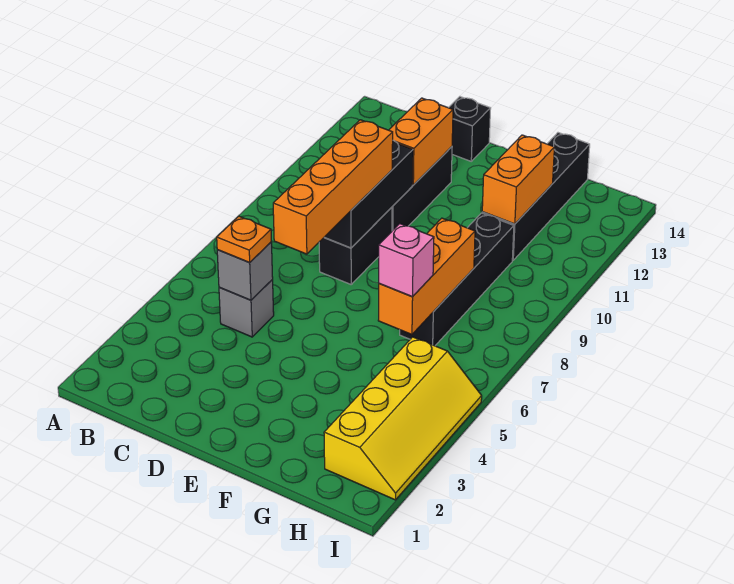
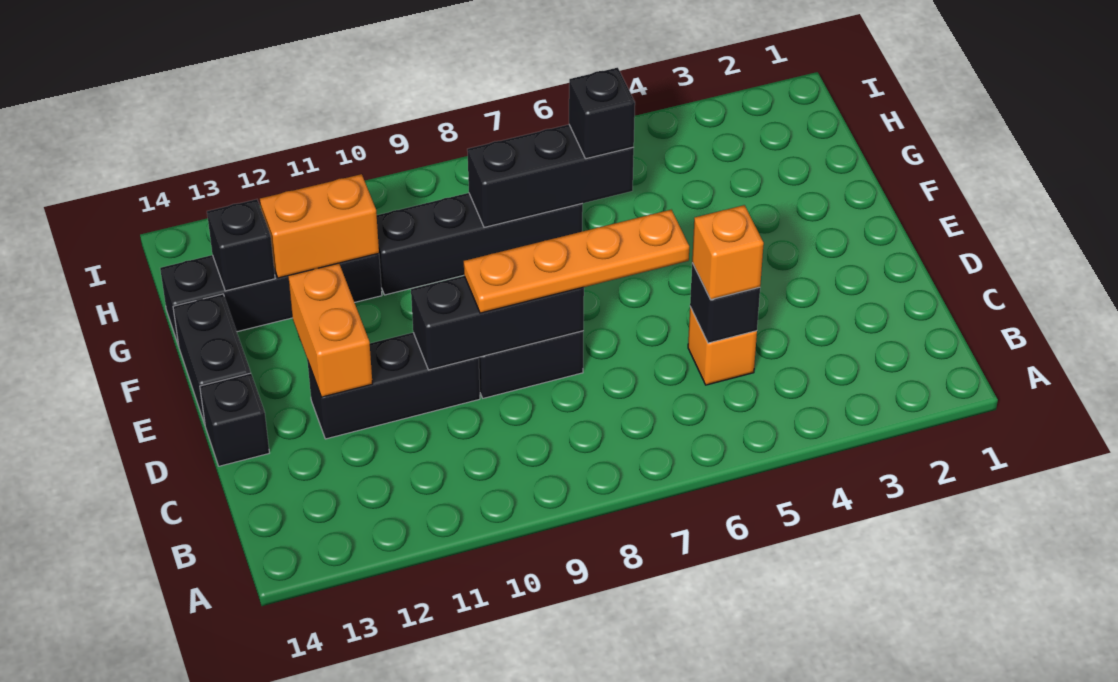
grey 1x1 brick [219,280,274,337] -> orange 1x1 brick [688,307,757,385]
grey 1x1 brick [217,242,273,300] -> black 1x1 brick [690,263,760,343]
orange 1x1 plate [217,216,271,263] -> orange 1x1 brick [692,205,764,300]
orange 1x4 brick [273,120,393,254] -> orange 1x4 plate [464,210,689,313]
orange 1x2 brick [389,98,453,185] -> orange 1x2 brick turned to [288,263,373,397]
none -> black 1x2 brick [173,294,251,424]
orange 1x3 brick [378,218,475,334] -> black 1x3 brick [467,125,634,227]
pink 1x1 brick [379,224,434,297] -> black 1x1 brick [569,68,635,159]
none -> black 1x1 brick [207,199,275,291]
yellow 2x4 slope [324,337,482,500] -> none

